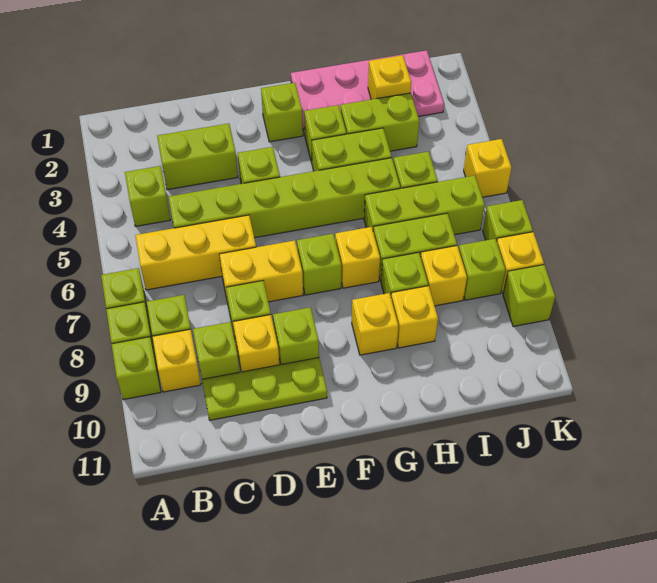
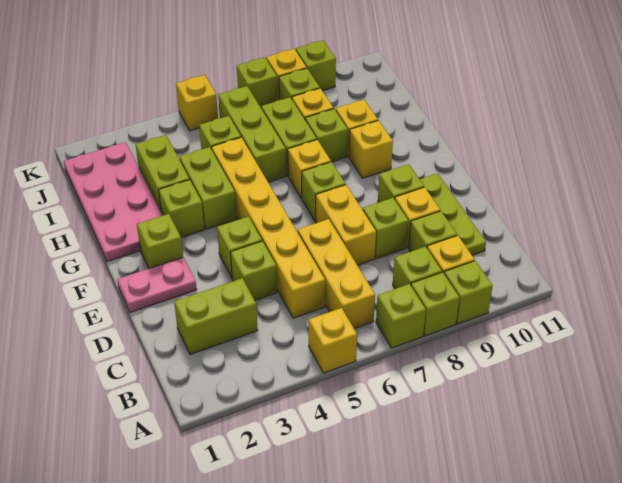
lime 1x1 brick [125,166,171,226] -> lime 1x1 brick moved to [230,241,277,300]
lime 1x2 brick [157,123,238,190] -> lime 1x2 brick turned to [174,278,258,354]
lime 1x6 brick [168,158,400,238] -> yellow 1x6 brick [212,137,325,318]
none -> pink 1x2 plate [117,257,197,312]
yellow 1x1 brick [368,55,411,99] -> yellow 1x1 brick moved to [309,308,357,373]

